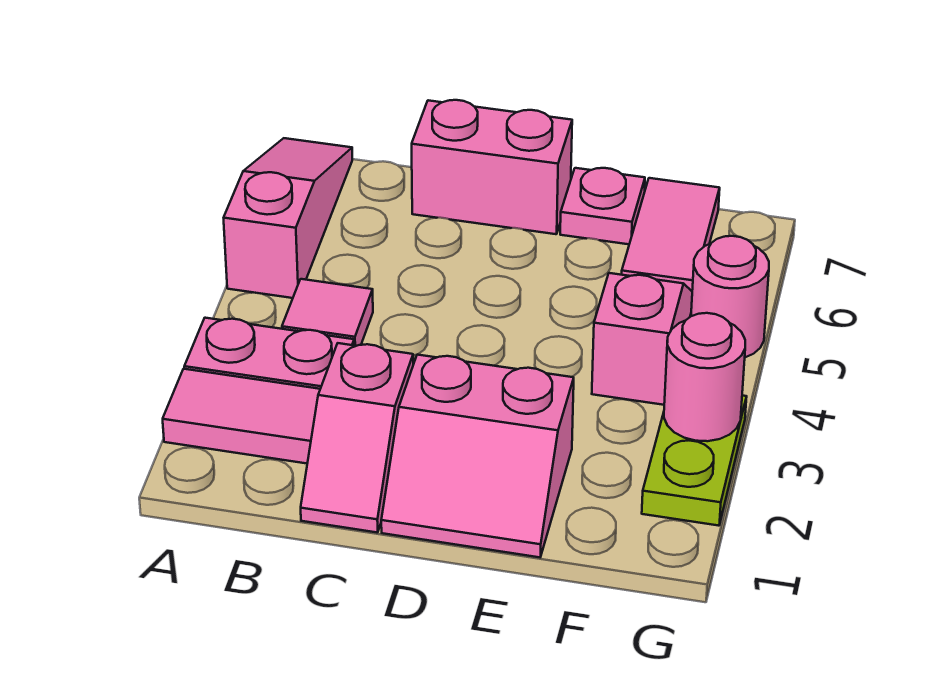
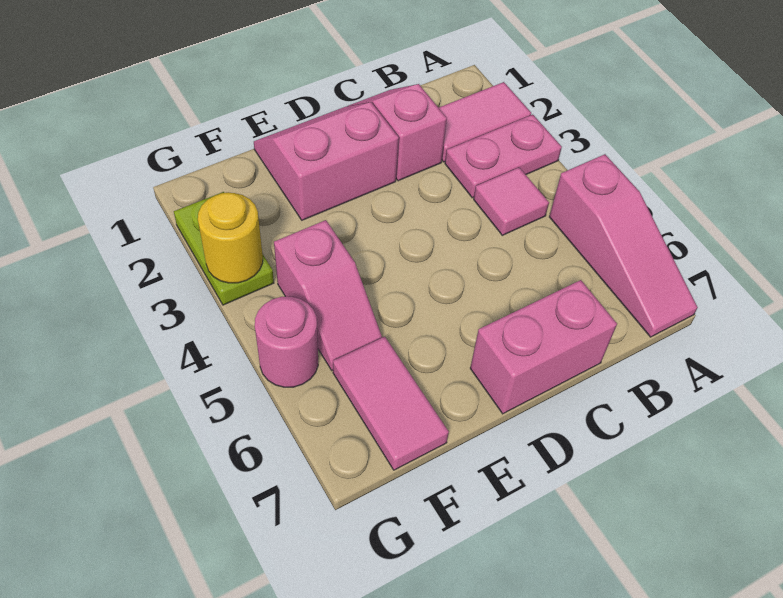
pink 1x1 plate [560,168,645,244] -> none
pink 1x1 round brick [664,313,745,441] -> yellow 1x1 round brick [198,192,263,283]

